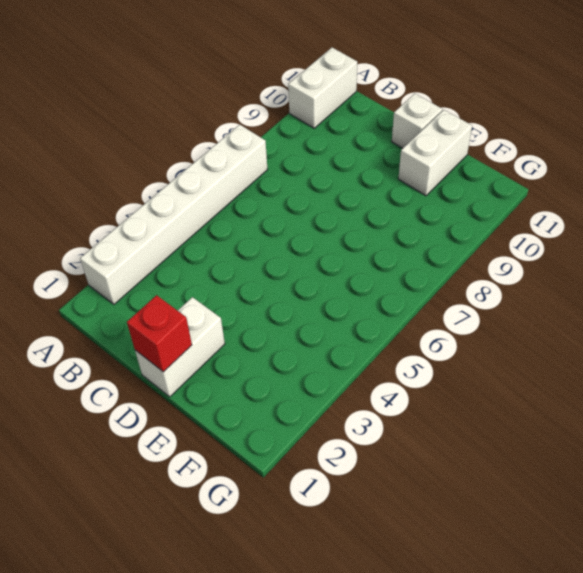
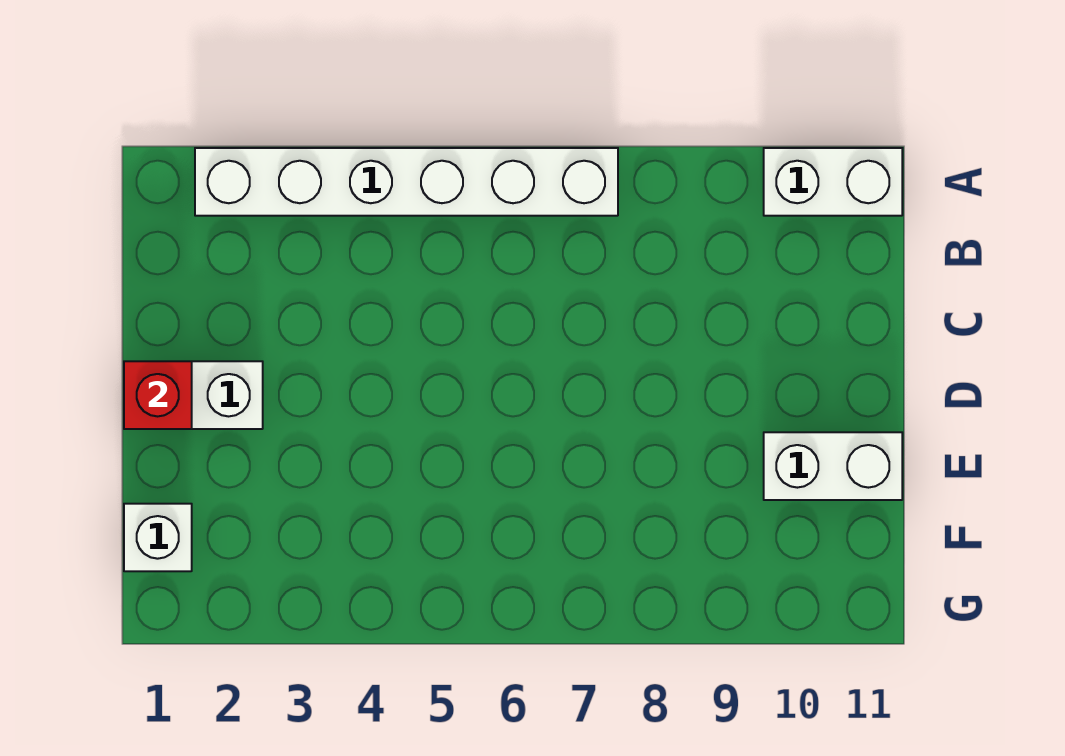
white 1x1 brick [392,94,442,148] -> white 1x1 brick moved to [124,504,192,571]

